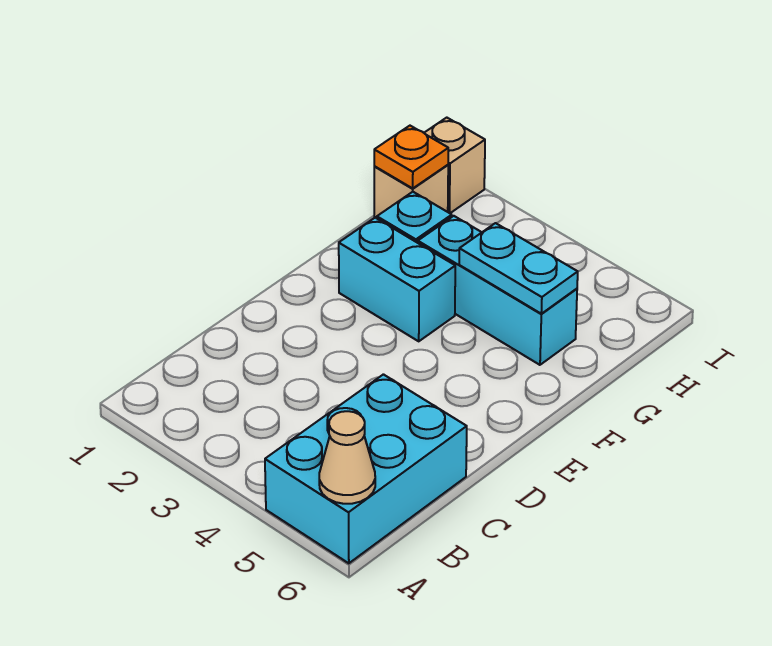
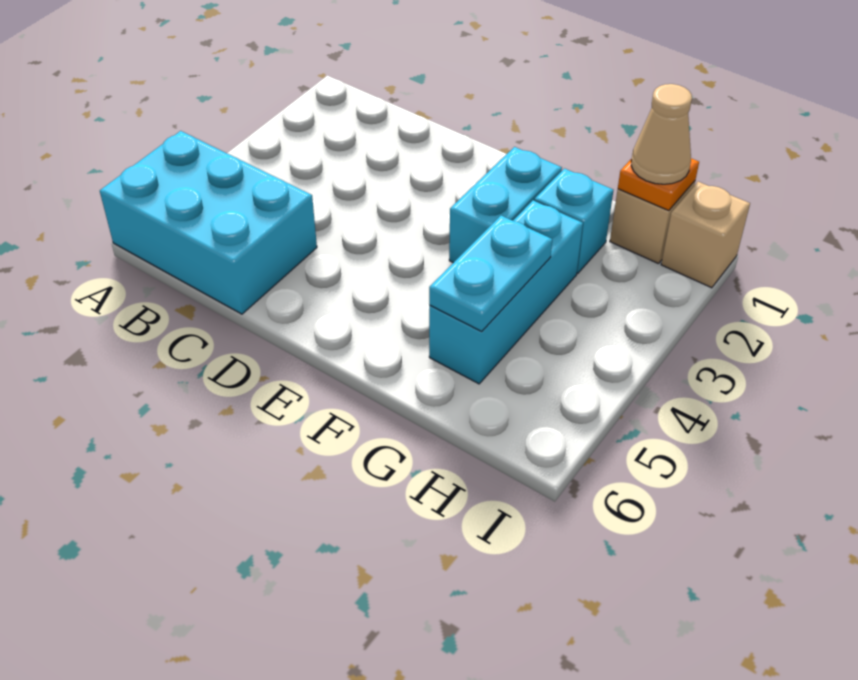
tan 1x1 cone [319,411,375,504] -> tan 1x1 cone moved to [631,84,692,184]

